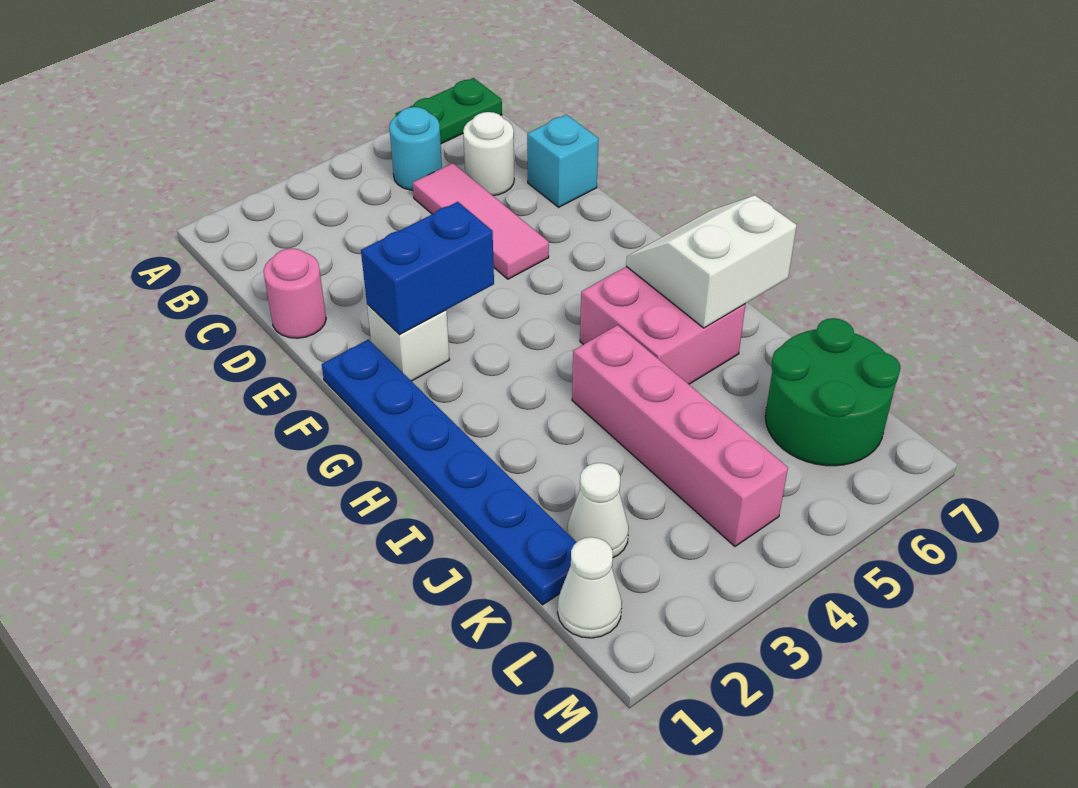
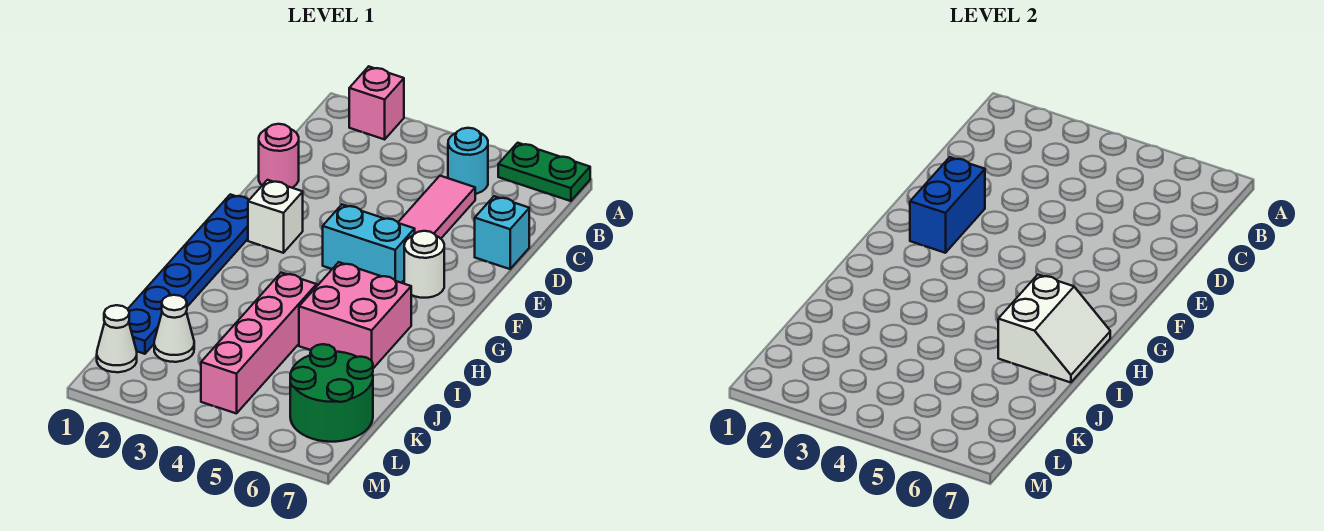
none -> pink 1x1 brick [349,66,404,139]
white 1x1 round brick [463,112,514,196] -> white 1x1 round brick moved to [404,231,444,298]
blue 1x2 brick [361,202,494,335] -> blue 1x2 brick turned to [910,157,985,253]
none -> cyan 1x2 brick [323,205,415,283]
white 2x2 slope [626,195,797,328] -> white 2x2 slope turned to [998,275,1110,382]

